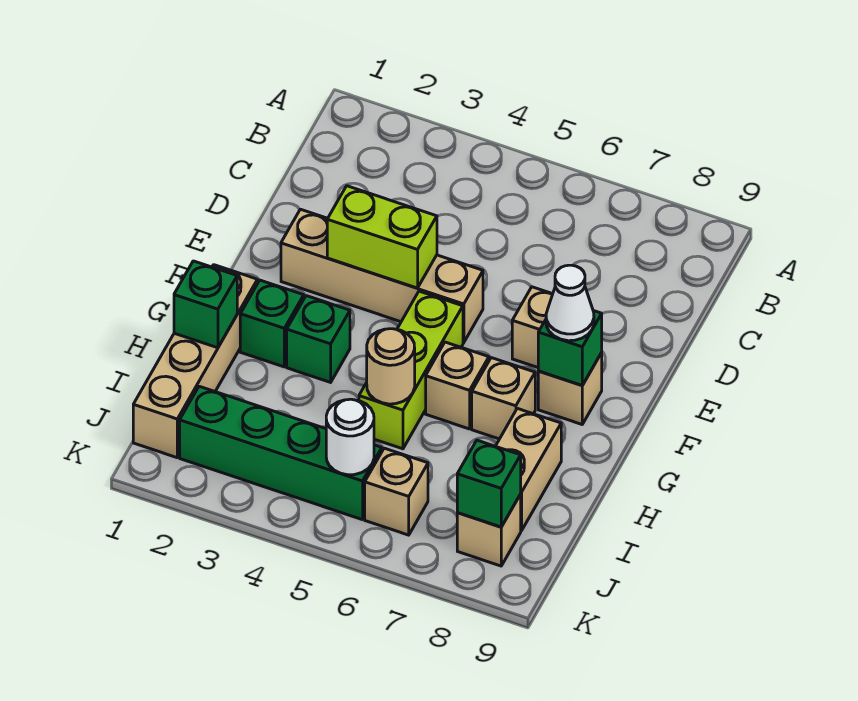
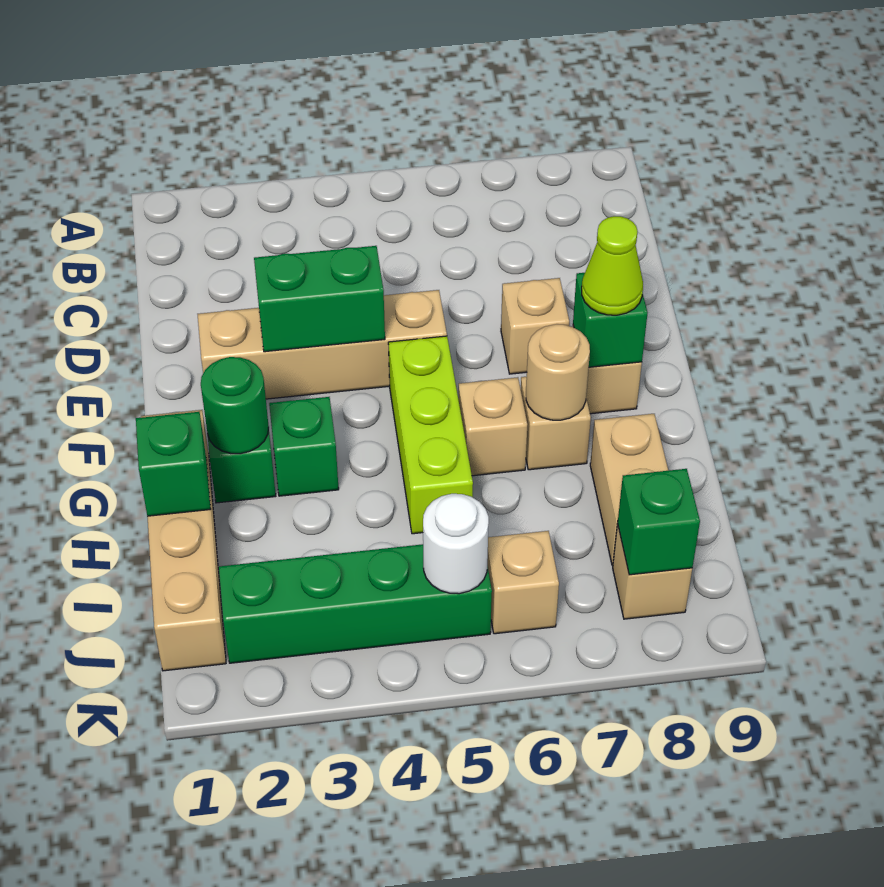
lime 1x2 brick [327,186,437,288] -> green 1x2 brick [254,246,385,352]
white 1x1 cone [546,265,594,341] -> lime 1x1 cone [582,216,643,315]
none -> green 1x1 round brick [201,357,269,454]
tan 1x1 round brick [367,329,415,404] -> tan 1x1 round brick moved to [526,324,590,420]

